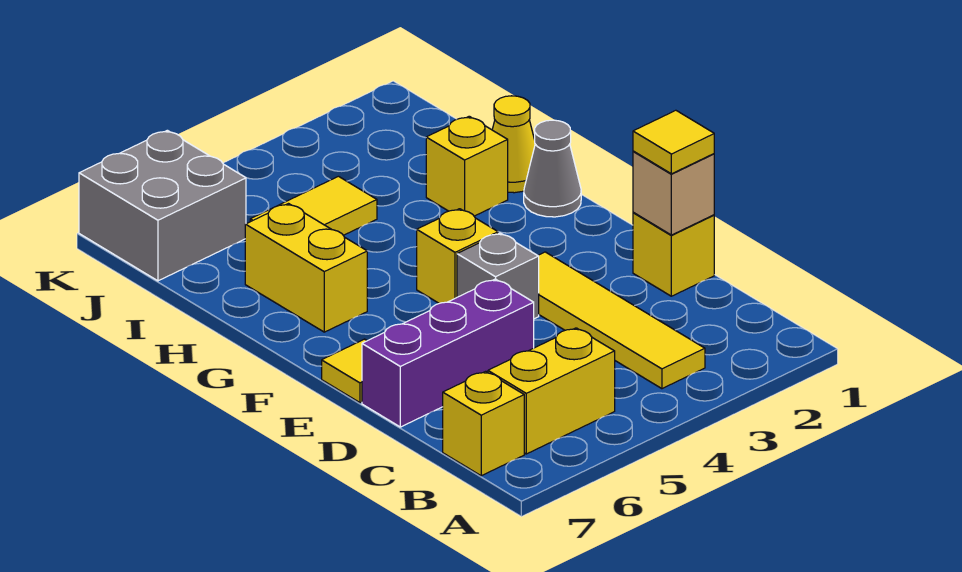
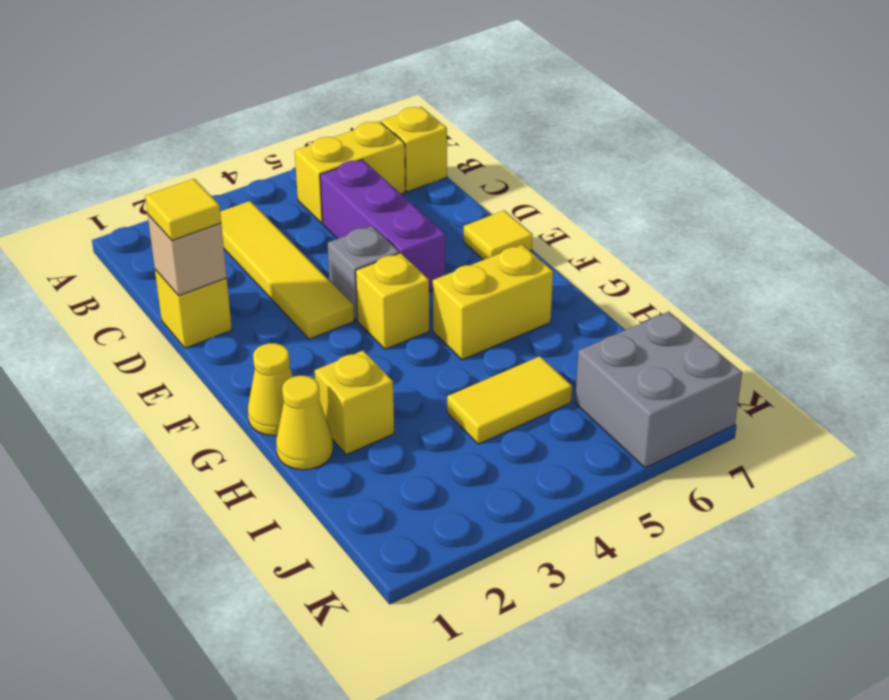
purple 1x3 brick [362,279,534,427] -> purple 1x3 brick turned to [320,160,445,292]
grey 1x1 cone [524,120,581,217] -> yellow 1x1 cone [248,343,293,436]
yellow 1x2 brick [245,204,367,332] -> yellow 1x2 brick turned to [433,245,553,360]

